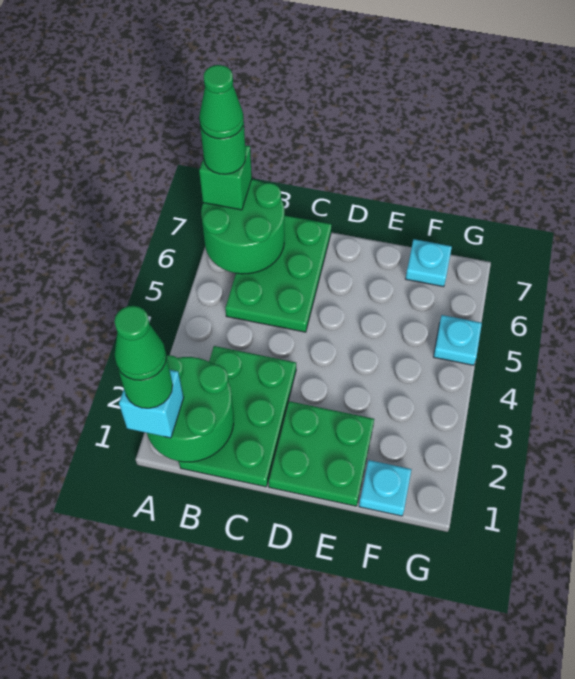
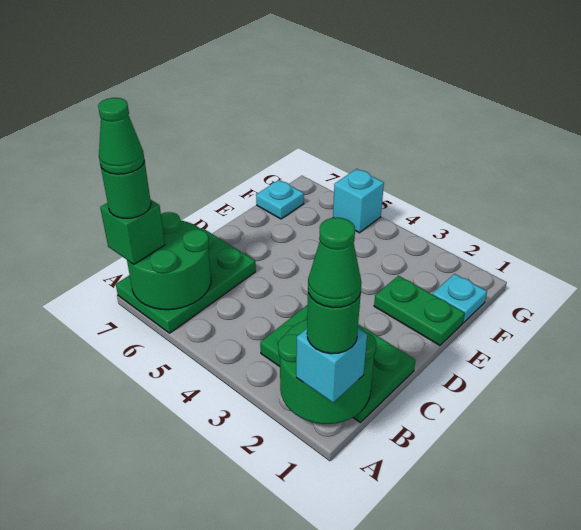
green 2x3 plate [225,215,332,332] -> green 2x3 plate turned to [116,229,256,333]
green 2x2 plate [268,401,374,506] -> green 1x2 plate [374,276,465,345]
cyan 1x1 plate [433,315,482,365] -> cyan 1x1 brick [333,169,384,233]

